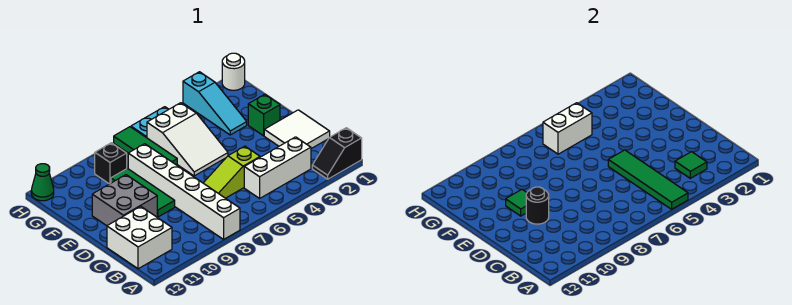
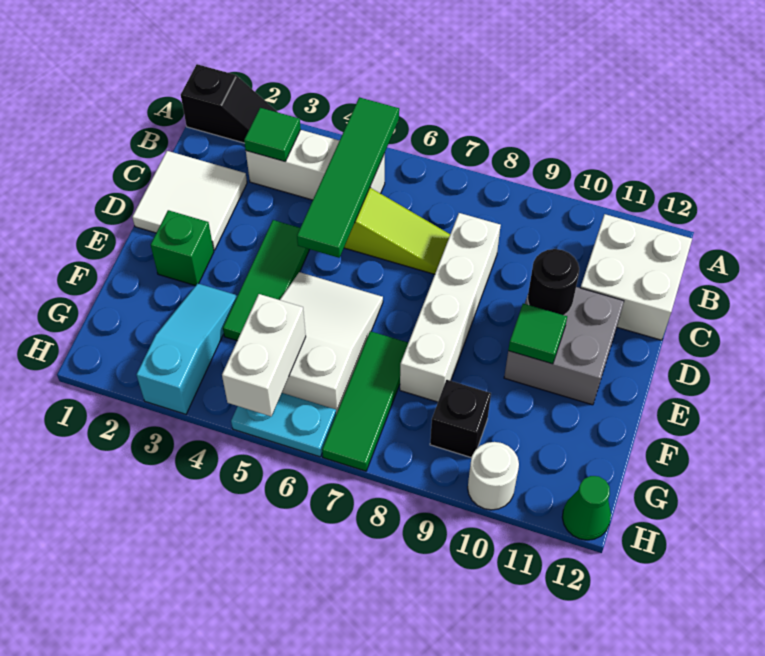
white 1x6 brick [128,144,240,239] -> white 1x4 brick [400,213,501,402]
green 1x3 tile [111,168,175,217] -> green 1x3 tile moved to [223,220,310,341]
white 1x2 brick [543,103,592,154] -> white 1x2 brick turned to [222,294,306,416]
white 1x1 round brick [222,53,245,90] -> white 1x1 round brick moved to [468,442,519,510]

